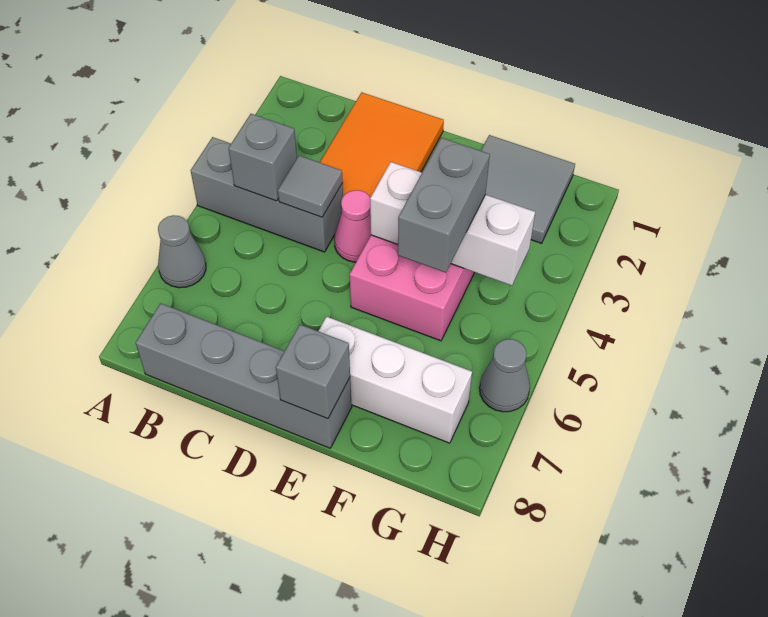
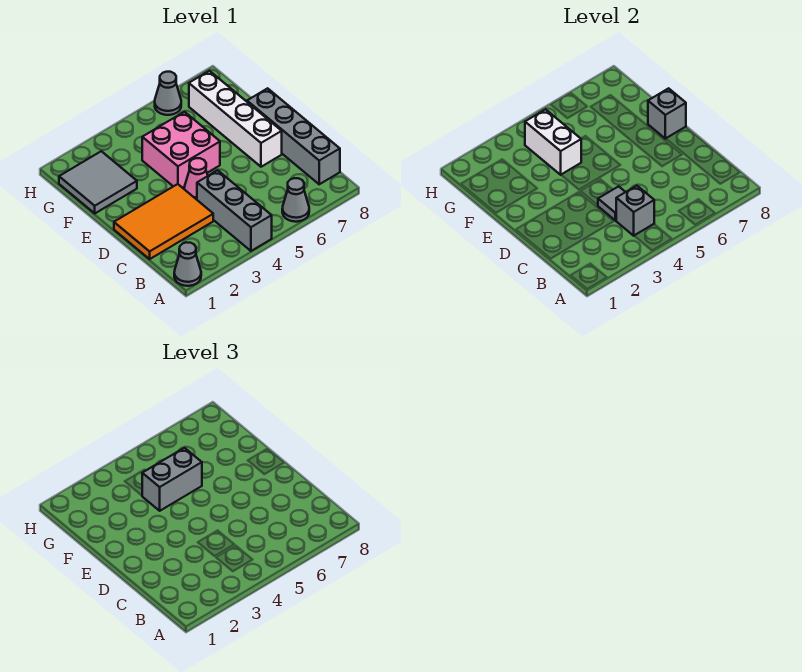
none -> grey 1x1 cone [174,242,201,286]
white 1x3 brick [370,162,535,286] -> white 1x2 brick [525,109,581,175]
white 1x3 brick [319,317,472,443] -> white 1x4 brick [189,71,282,167]

